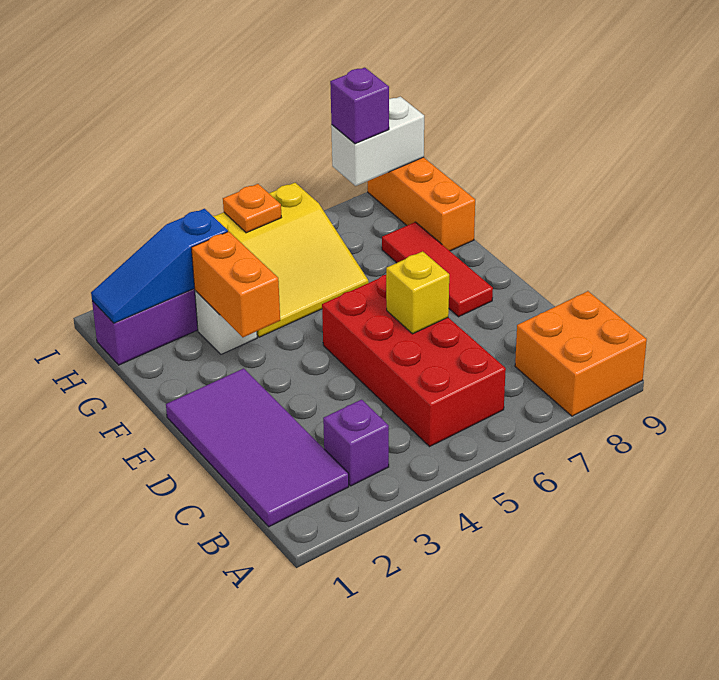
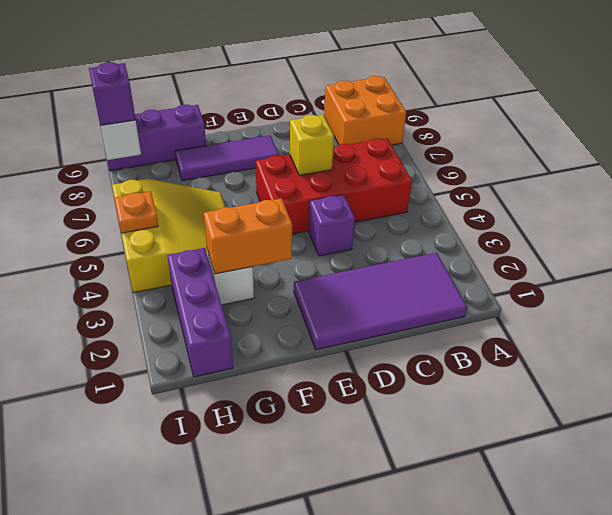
purple 1x1 brick [323,400,389,486] -> purple 1x1 brick moved to [309,195,355,256]
red 1x3 tile [382,222,493,317] -> purple 1x3 tile [175,135,279,181]
orange 1x3 brick [368,157,475,251] -> purple 1x3 brick [107,105,206,171]
blue 1x3 slope [91,209,228,323] -> none

